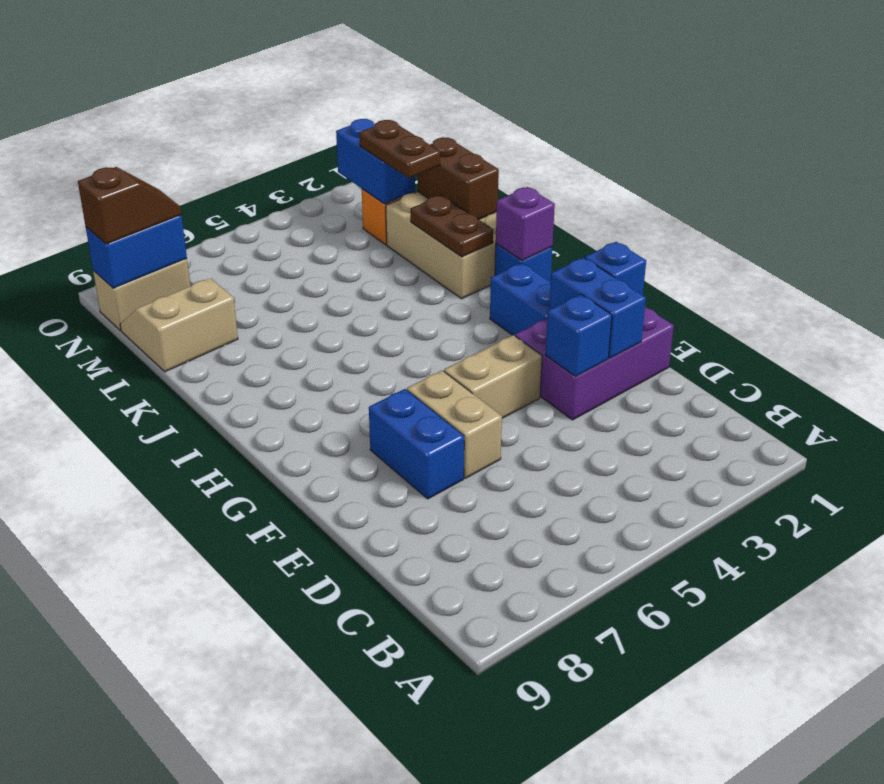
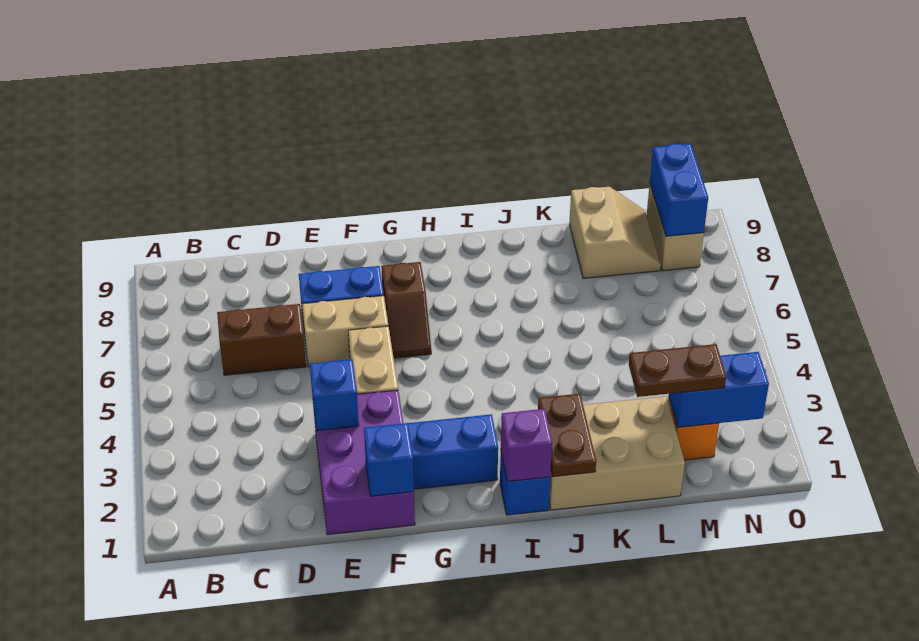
blue 1x2 brick [549,257,646,358] -> none
brown 1x2 plate [411,195,493,257] -> brown 1x2 plate turned to [538,394,596,477]
brown 1x2 brick [418,137,499,220] -> brown 1x2 brick moved to [217,304,306,375]
brown 1x2 slope [78,167,181,244] -> brown 1x2 slope moved to [381,262,431,358]

